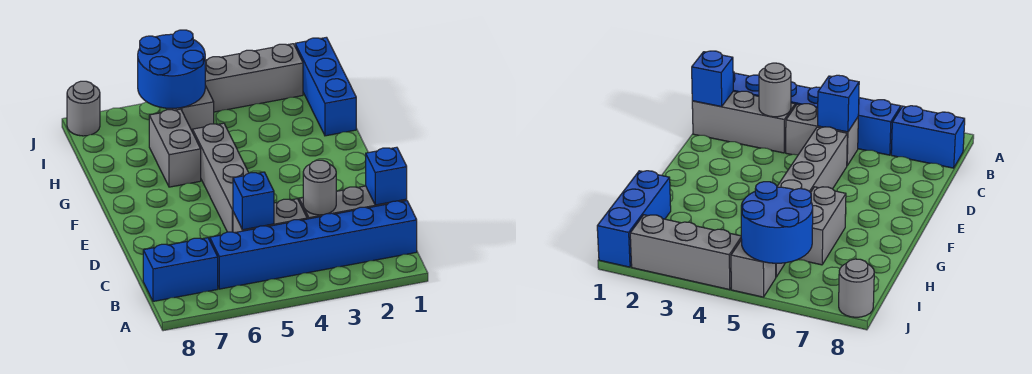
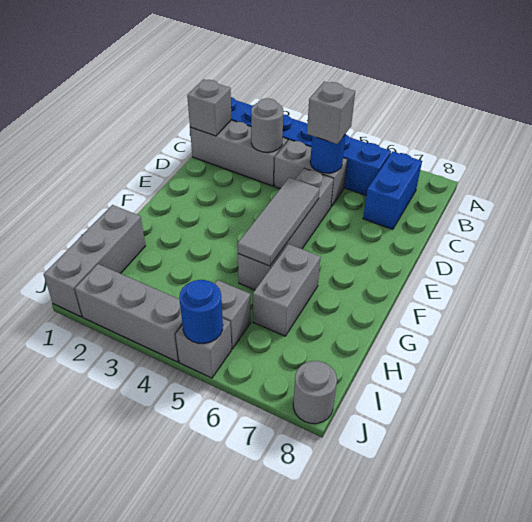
blue 1x2 brick [143,238,218,301] -> blue 1x2 brick turned to [363,151,422,229]
blue 1x1 brick [366,147,407,205] -> grey 1x1 brick [187,79,232,136]
blue 1x1 brick [233,172,274,230] -> blue 1x1 round brick [310,134,346,173]
none -> grey 1x1 brick [307,82,355,144]
none -> grey 1x3 tile [238,177,320,266]
blue 1x3 brick [295,37,356,136] -> grey 1x3 brick [43,205,145,317]
blue 2x2 round brick [138,30,205,108] -> blue 1x1 round brick [179,280,223,343]

